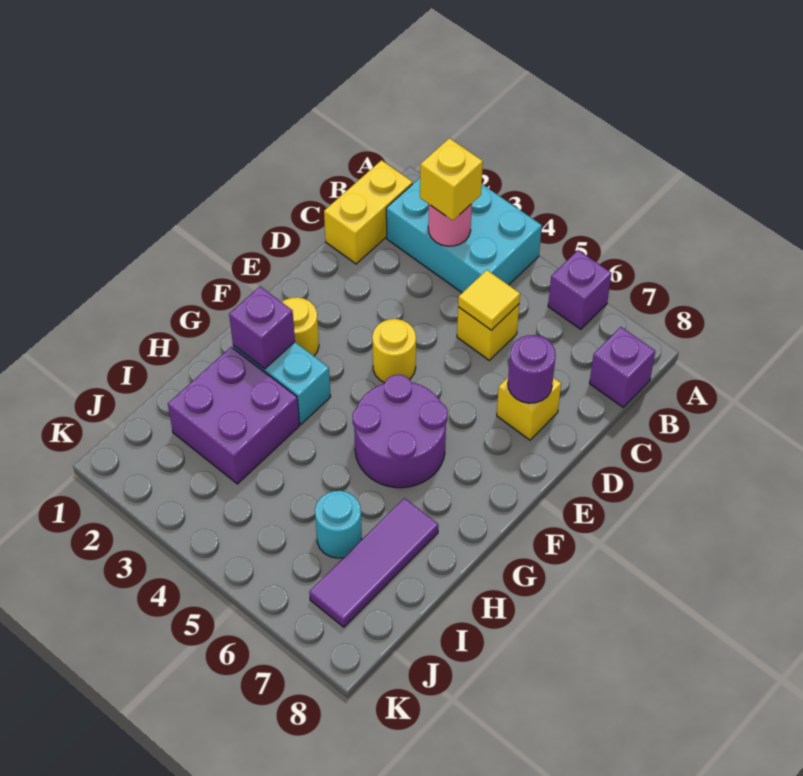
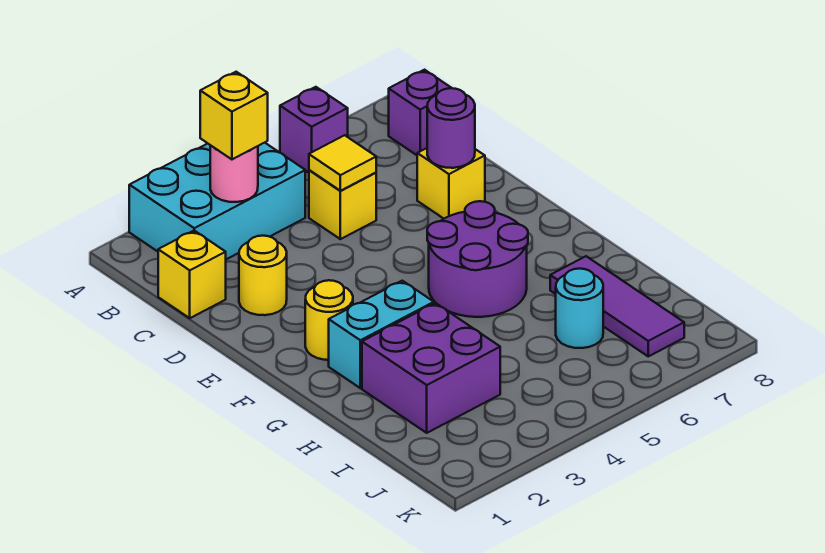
yellow 1x2 brick [324,160,413,264] -> yellow 1x1 brick [158,231,226,318]
yellow 1x1 round brick [372,319,416,383] -> yellow 1x1 round brick moved to [239,236,287,315]
purple 1x1 brick [229,286,295,369] -> none

